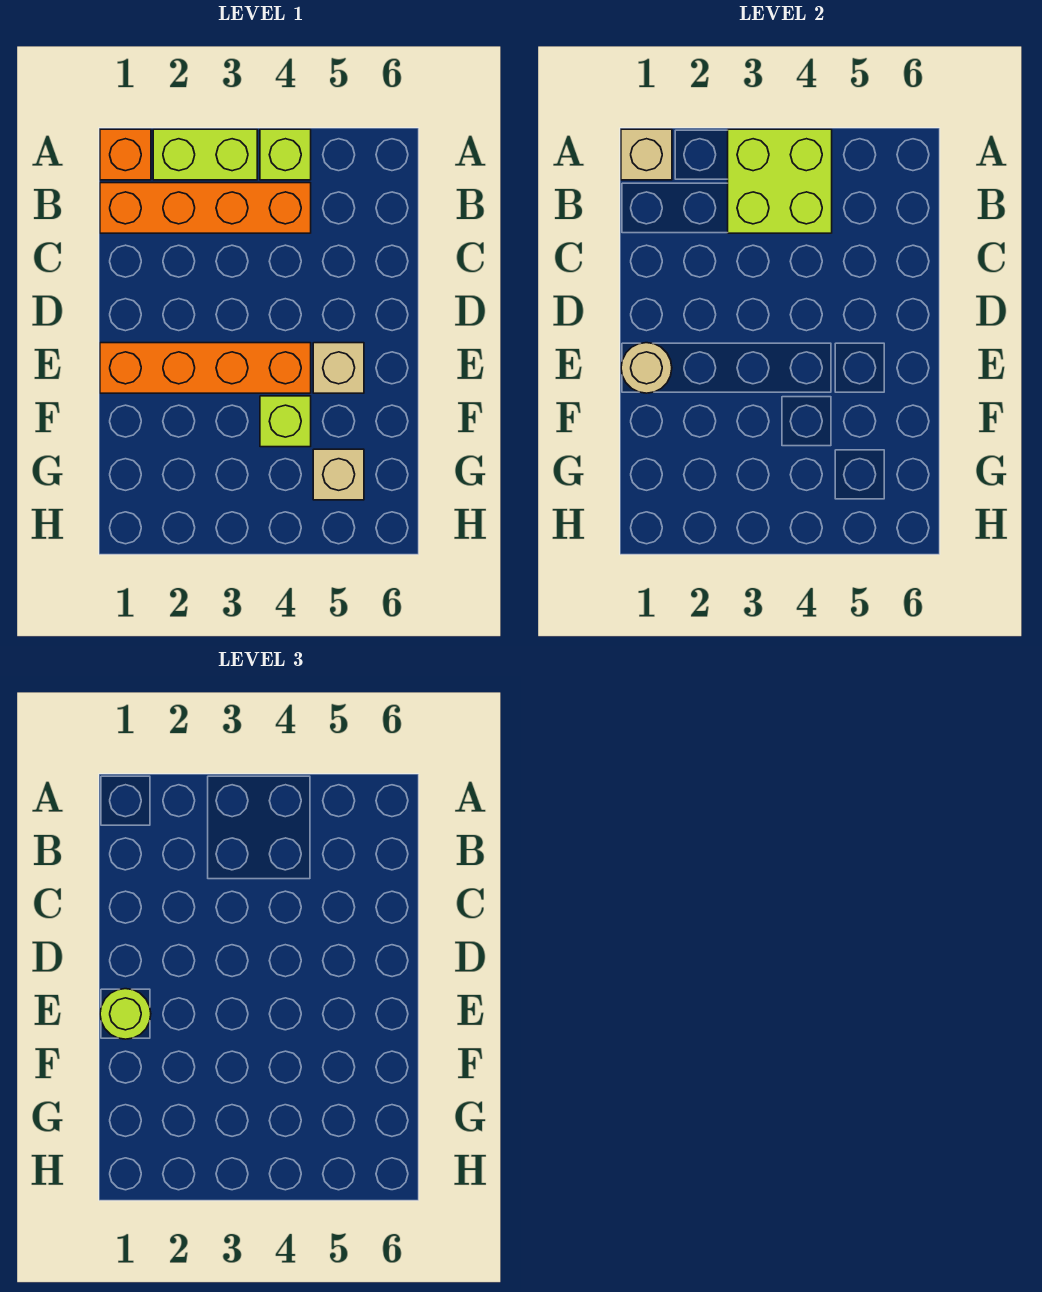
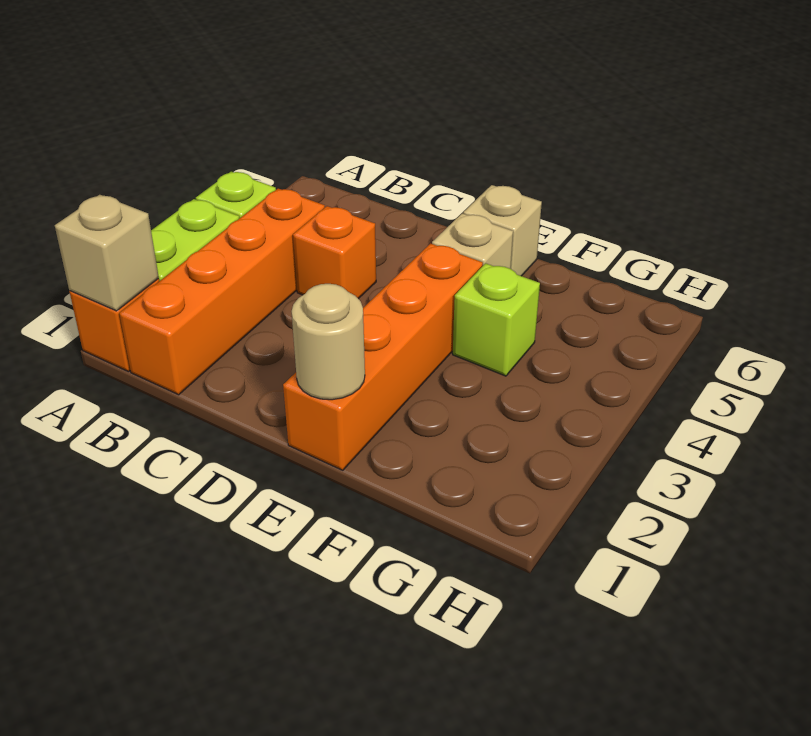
lime 2x2 brick [728,129,832,233] -> none
none -> orange 1x1 brick [293,206,376,299]
lime 1x1 round brick [100,989,151,1039] -> none
tan 1x1 brick [313,449,364,500] -> tan 1x1 brick moved to [463,185,542,276]

